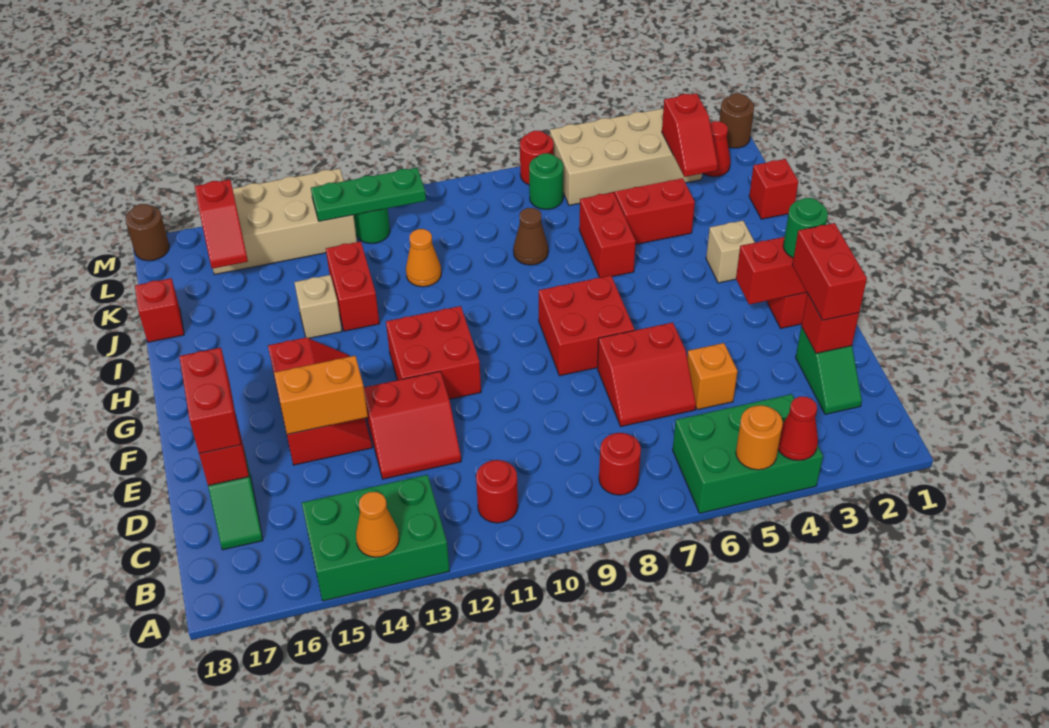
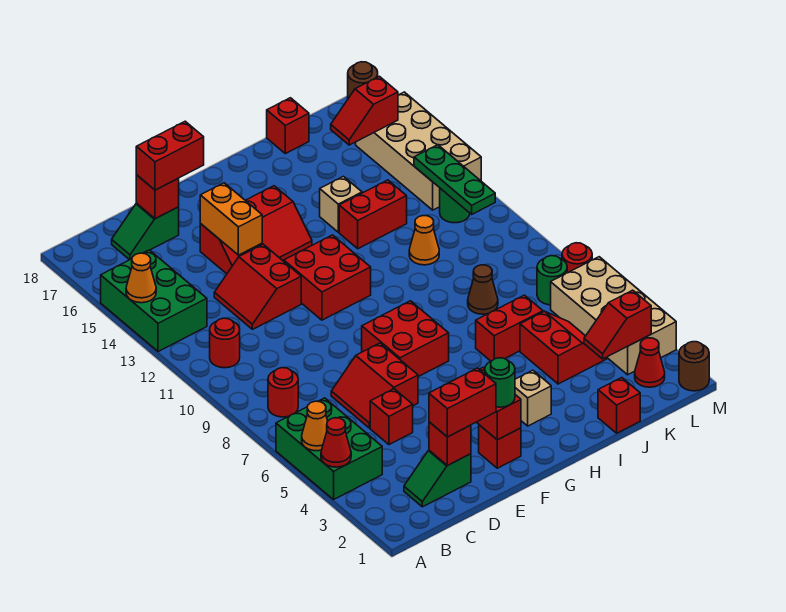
orange 1x1 round brick [736,405,783,470] -> orange 1x1 cone [302,401,327,451]
orange 1x1 brick [687,343,738,410] -> red 1x1 brick [370,389,413,445]

